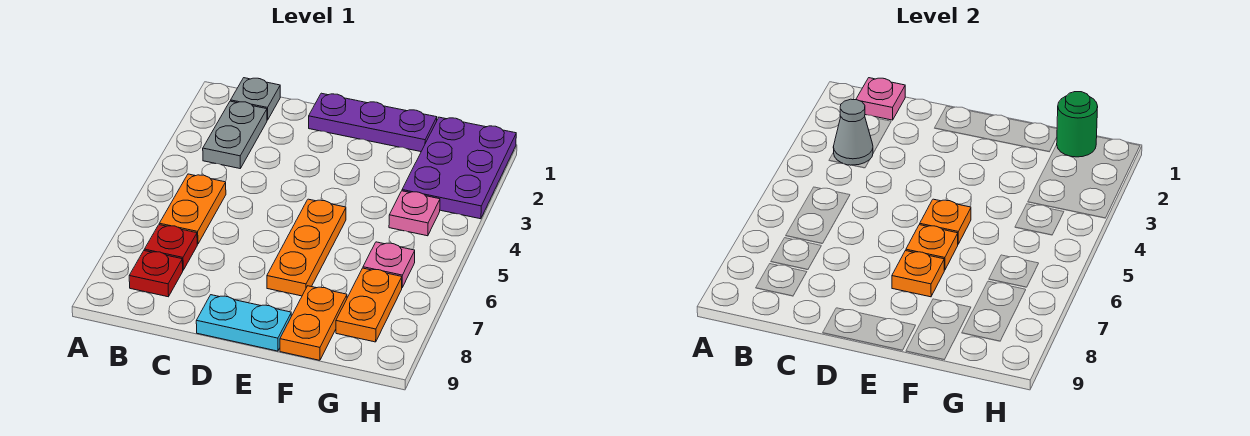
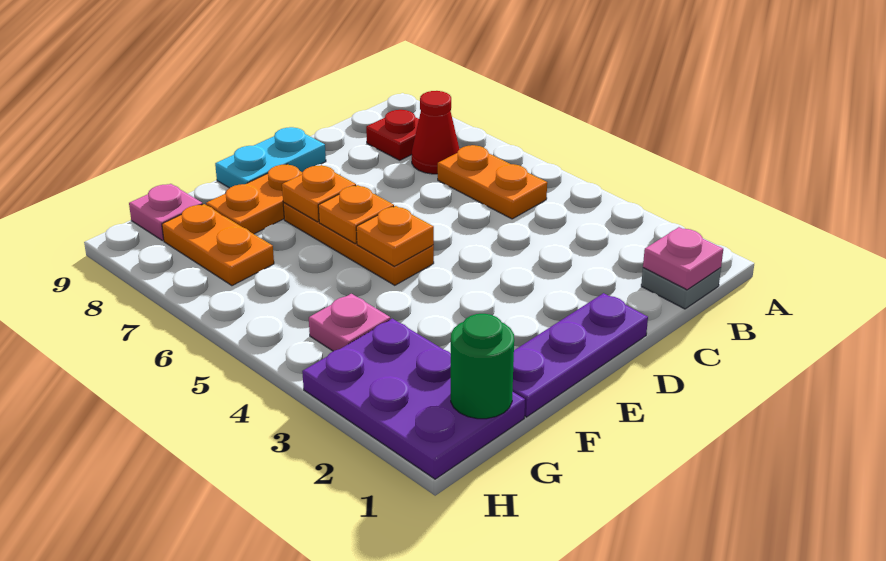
grey 1x2 plate [203,101,267,168] -> none
grey 1x1 cone [833,99,873,165] -> none
red 1x1 plate [144,225,197,270] -> red 1x1 cone [412,91,459,174]
orange 1x2 plate [280,286,347,360] -> orange 1x2 plate turned to [206,164,302,234]
pink 1x1 plate [363,242,415,287] -> pink 1x1 plate moved to [129,184,202,241]

